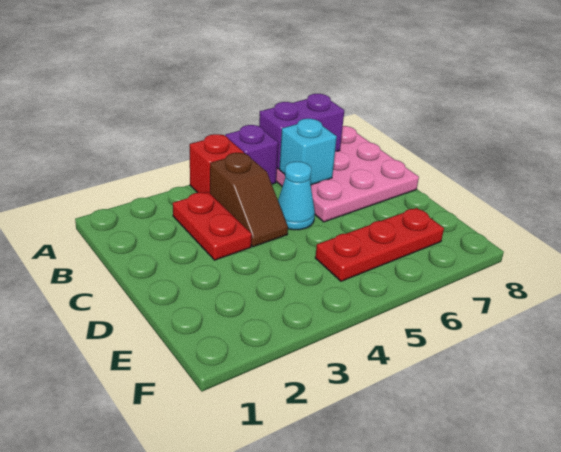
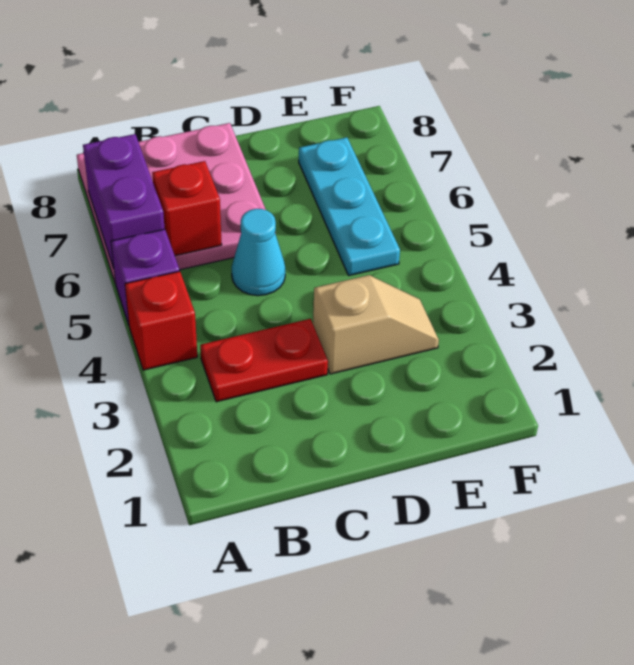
brown 1x2 slope [210,153,288,247] -> none
cyan 1x1 brick [279,119,337,185] -> red 1x1 brick [152,161,222,256]
none -> tan 1x2 slope [313,275,439,374]
red 1x3 plate [315,208,444,281] -> cyan 1x3 plate [299,137,400,276]

